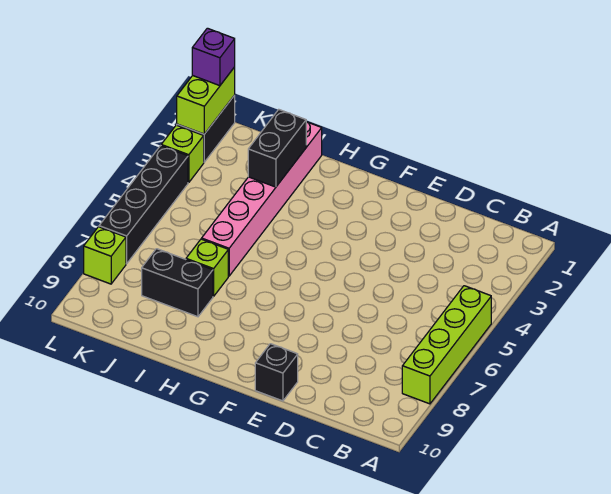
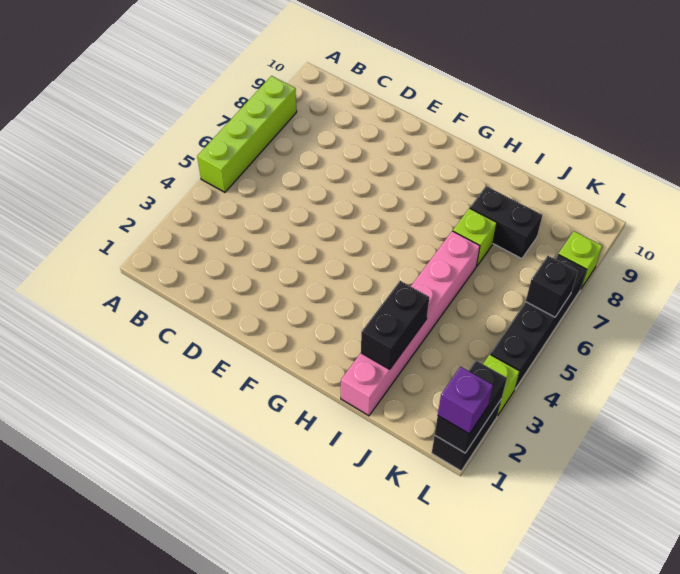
black 1x1 brick [255,344,298,401] -> black 1x1 brick moved to [526,256,578,317]
lime 1x2 brick [177,67,235,134] -> black 1x2 brick [435,360,507,453]

